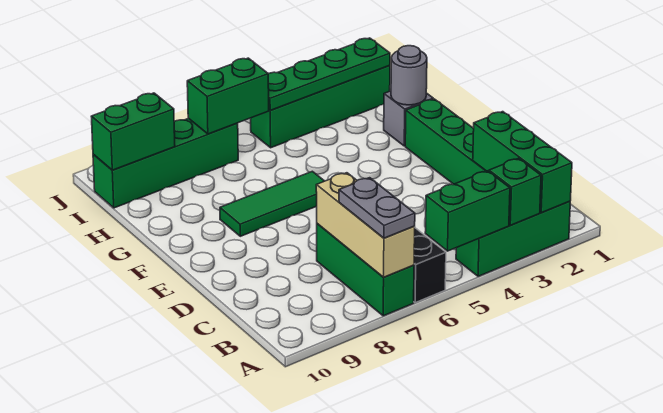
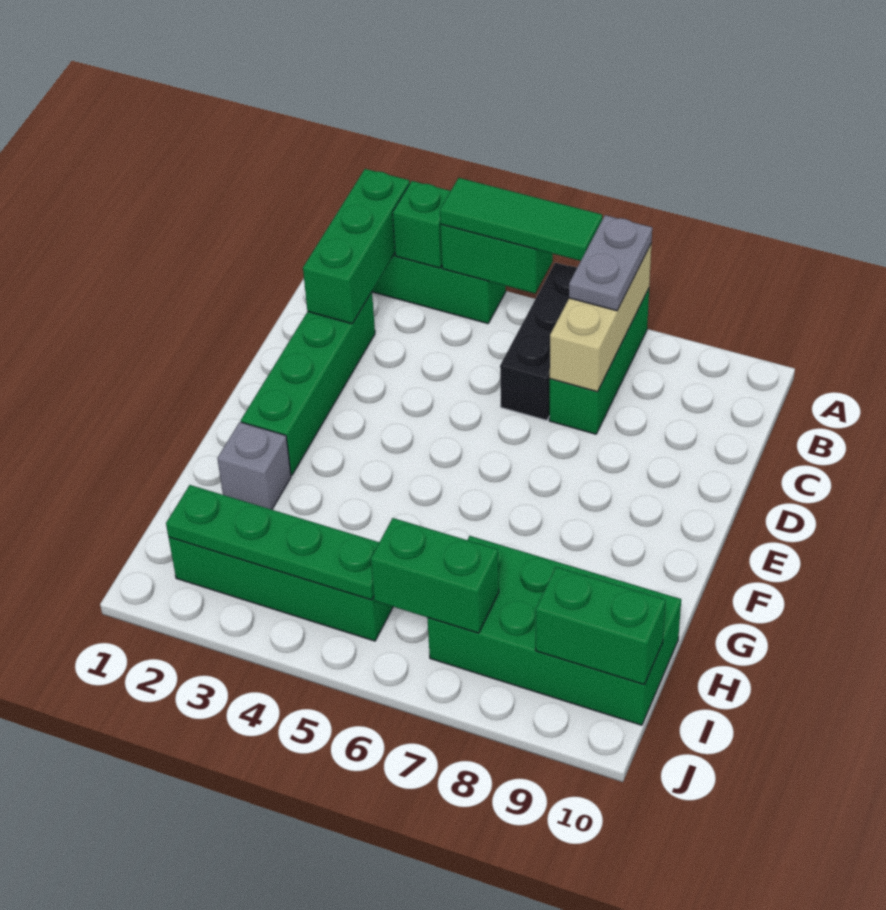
green 1x3 tile [220,171,324,236] -> green 1x3 tile moved to [440,178,602,261]
grey 1x1 round brick [391,46,427,105] -> none
green 1x4 brick [93,118,238,208] -> green 2x4 brick [427,536,681,725]

